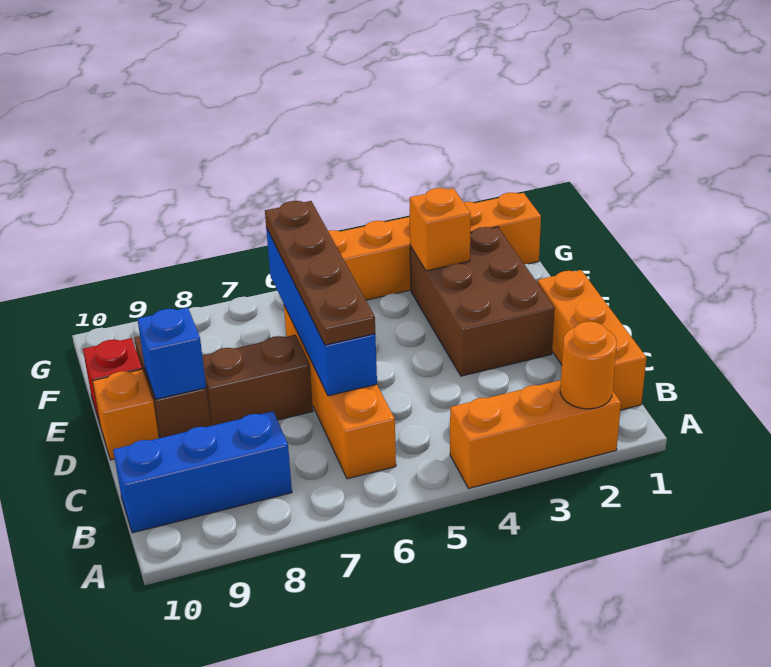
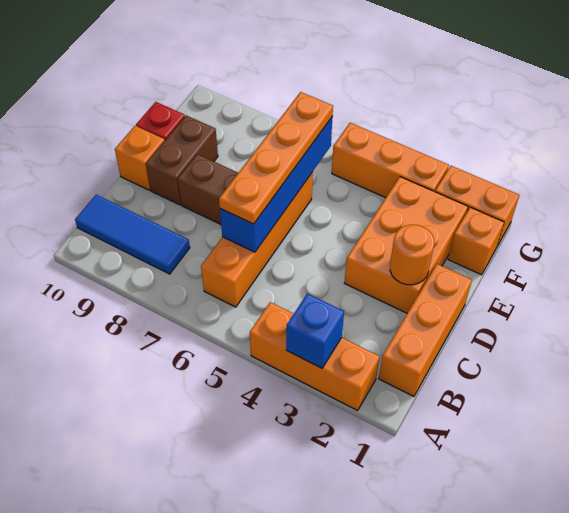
orange 1x1 round brick [560,321,617,409] -> orange 1x1 round brick moved to [390,225,434,285]
blue 1x3 brick [113,411,292,533] -> blue 1x3 tile [75,195,190,274]
brown 1x4 plate [265,201,375,345] -> orange 1x4 plate [219,92,333,224]
brown 2x3 brick [410,227,555,376] -> orange 2x3 brick [345,177,468,313]
blue 1x1 brick [138,308,206,399] -> blue 1x1 brick moved to [286,294,344,368]
orange 1x1 brick [410,188,471,271] -> orange 1x1 brick moved to [448,207,504,275]

